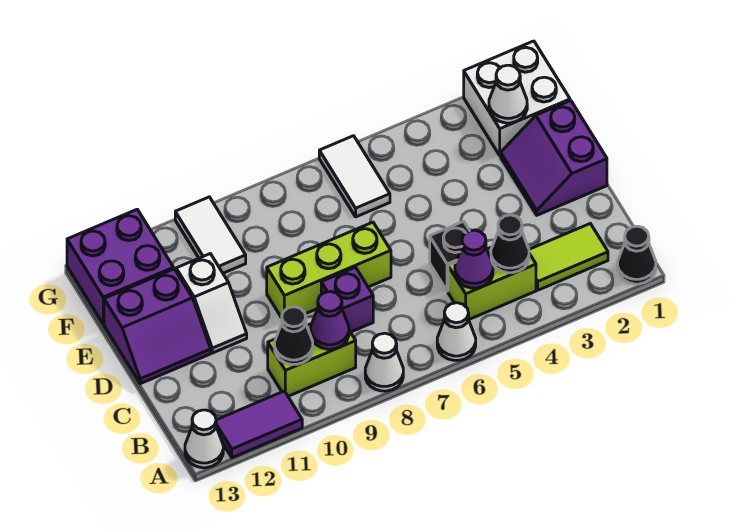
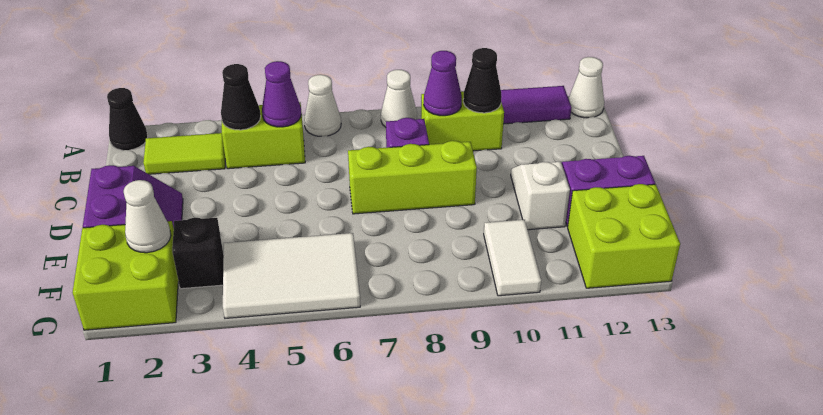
black 1x1 brick [430,221,470,291] -> black 1x1 brick moved to [172,218,224,289]
white 2x2 brick [464,41,570,156] -> lime 2x2 brick [73,221,178,330]
white 1x2 tile [319,136,390,217] -> white 2x3 tile [223,233,360,318]
purple 2x2 brick [67,209,174,324] -> lime 2x2 brick [568,184,680,288]

